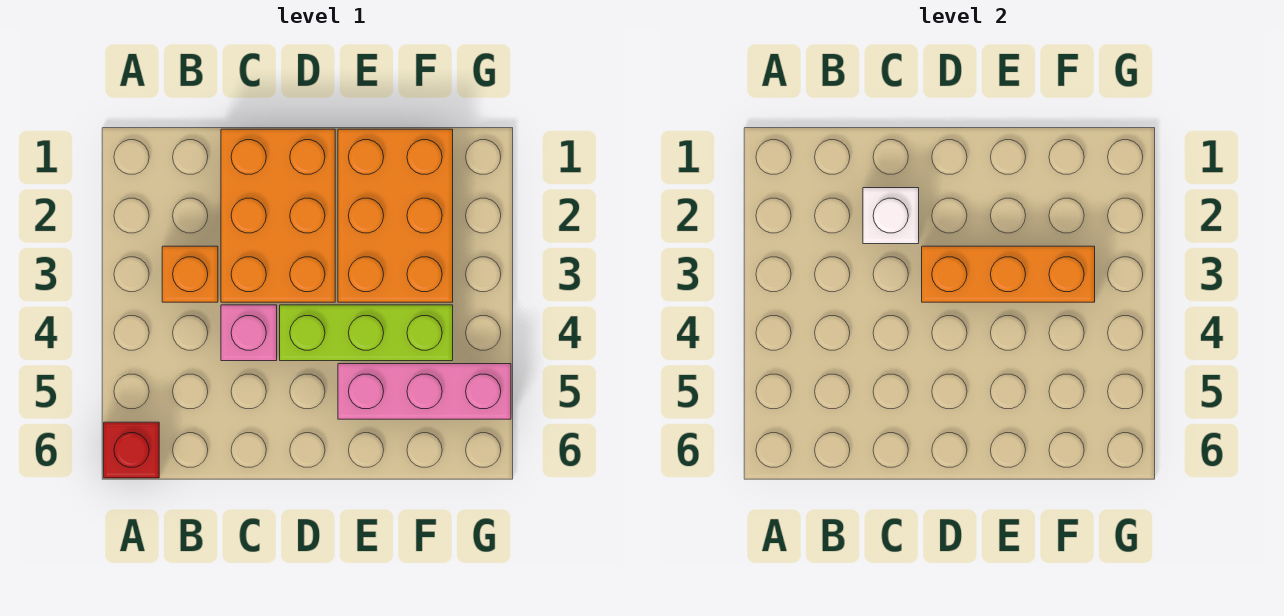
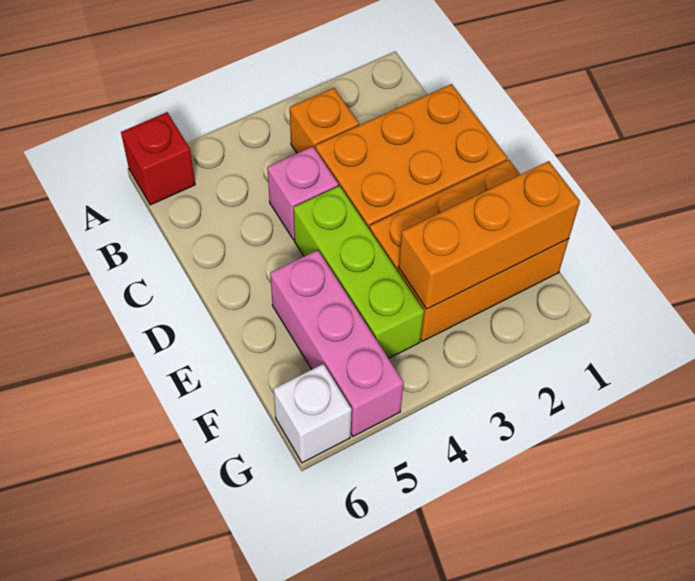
white 1x1 brick [863,188,919,244] -> white 1x1 brick moved to [273,364,352,463]
orange 1x3 brick [922,246,1095,302] -> orange 1x3 brick turned to [398,161,580,309]

